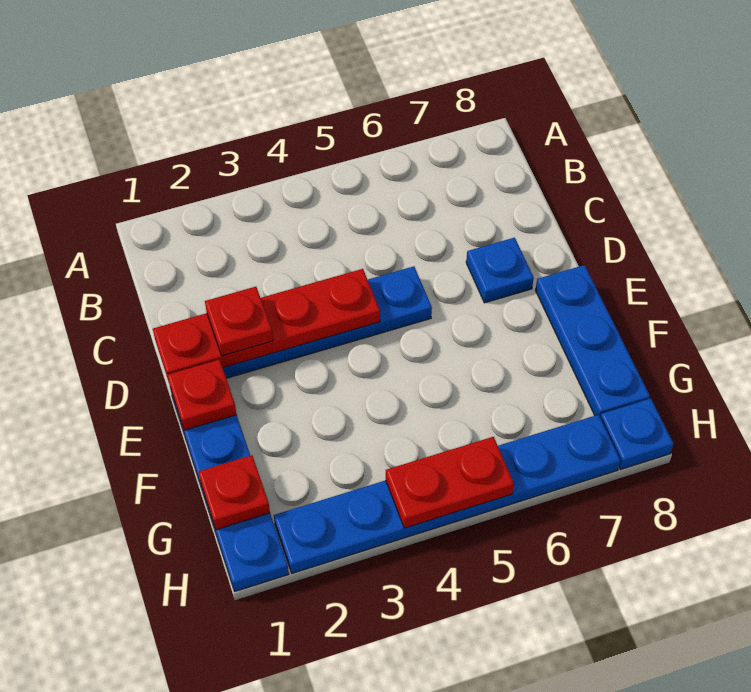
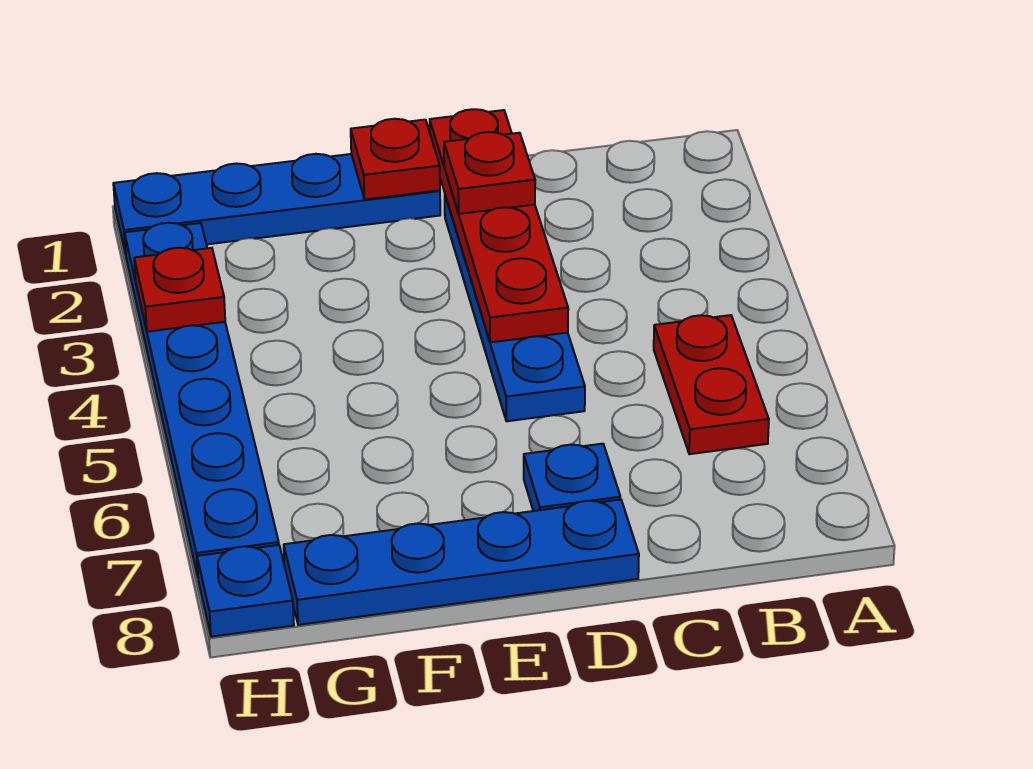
blue 1x3 plate [535,265,650,417] -> blue 1x4 plate [284,499,639,625]
red 1x1 plate [199,455,270,530] -> red 1x1 plate moved to [134,248,225,332]
red 1x2 plate [386,437,514,528] -> red 1x2 plate moved to [654,315,769,454]

